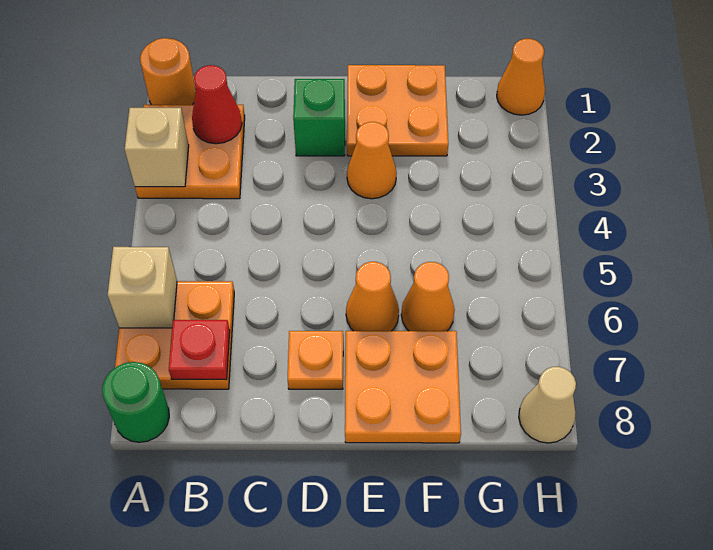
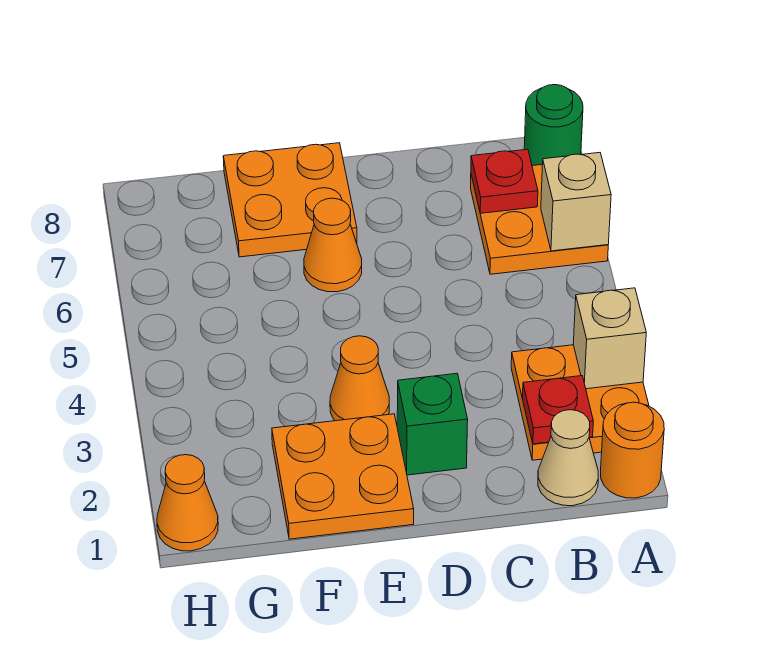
red 1x1 cone [192,65,242,144] -> red 1x1 plate [522,376,593,444]
orange 1x1 plate [288,331,343,389] -> none
orange 1x1 cone [401,262,455,331] -> none
tan 1x1 cone [519,367,576,443] -> tan 1x1 cone moved to [538,410,598,506]

